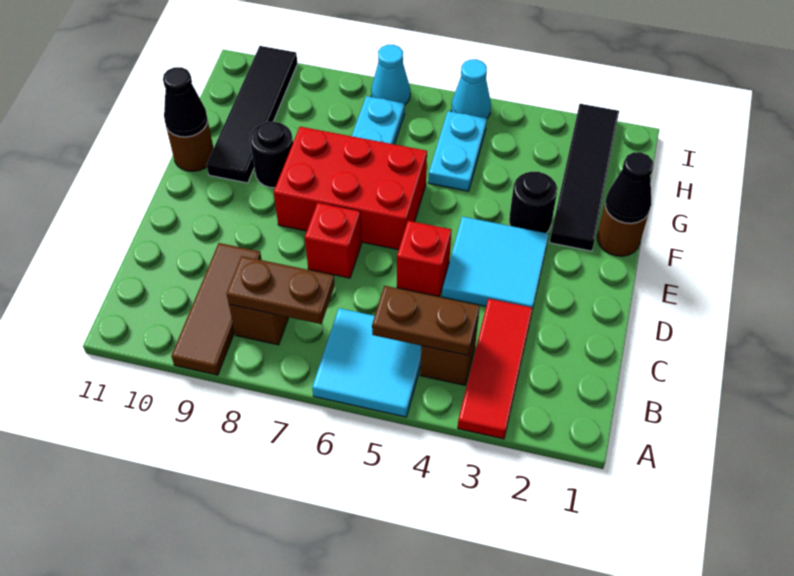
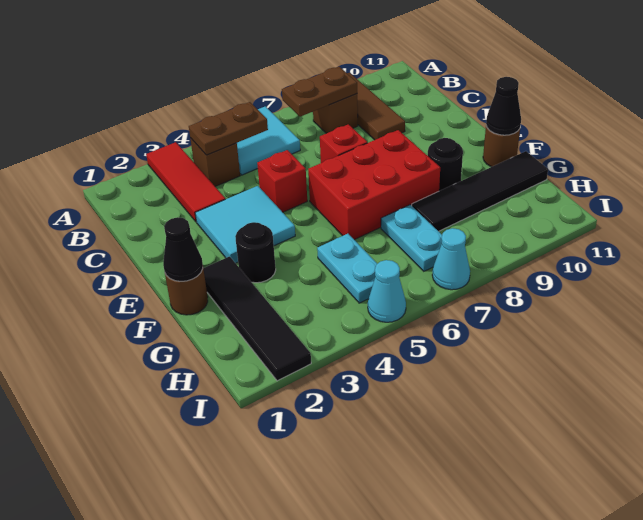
black 1x4 tile [207,46,297,183] -> black 1x4 tile turned to [412,151,548,231]

